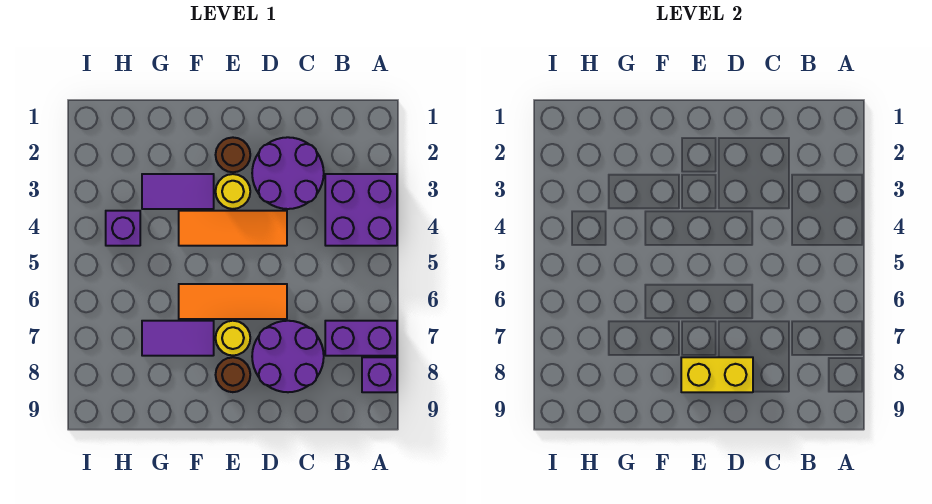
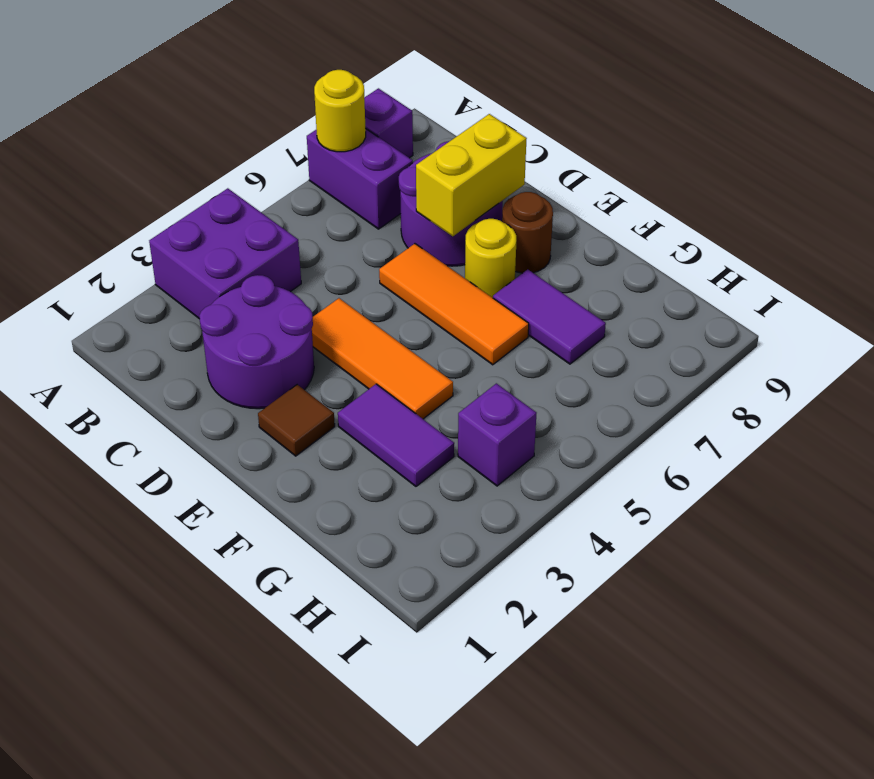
yellow 1x2 brick [681,357,753,392] -> yellow 1x2 brick turned to [416,114,527,236]
brown 1x1 round brick [216,137,250,172] -> brown 1x1 tile [258,385,335,456]
yellow 1x1 round brick [216,174,250,209] -> yellow 1x1 round brick moved to [314,70,366,152]

